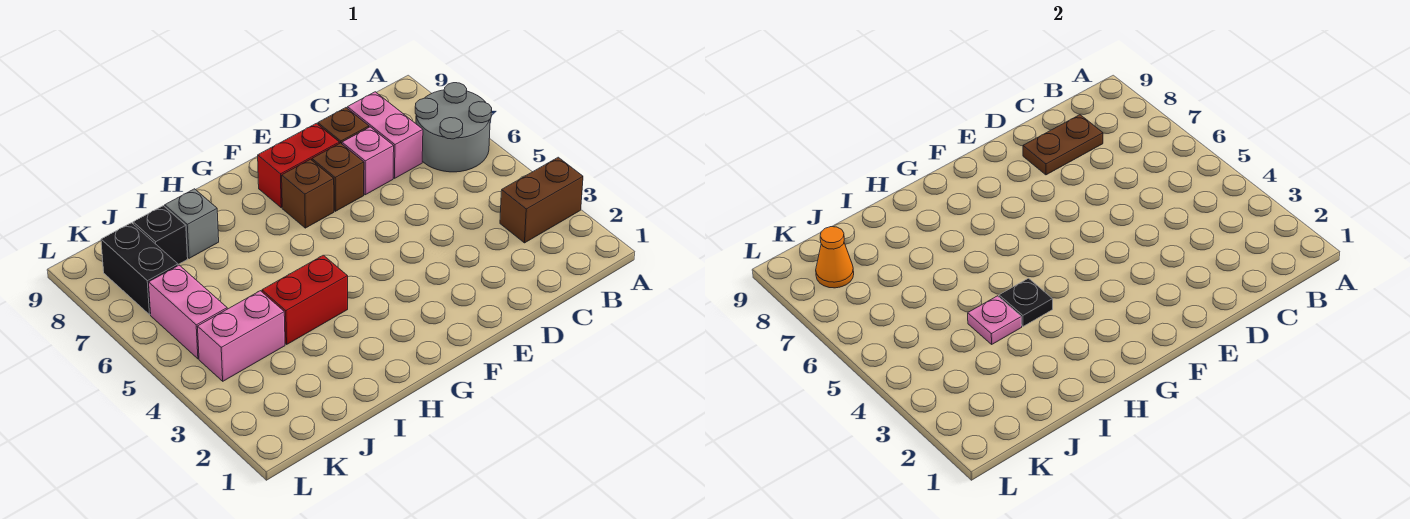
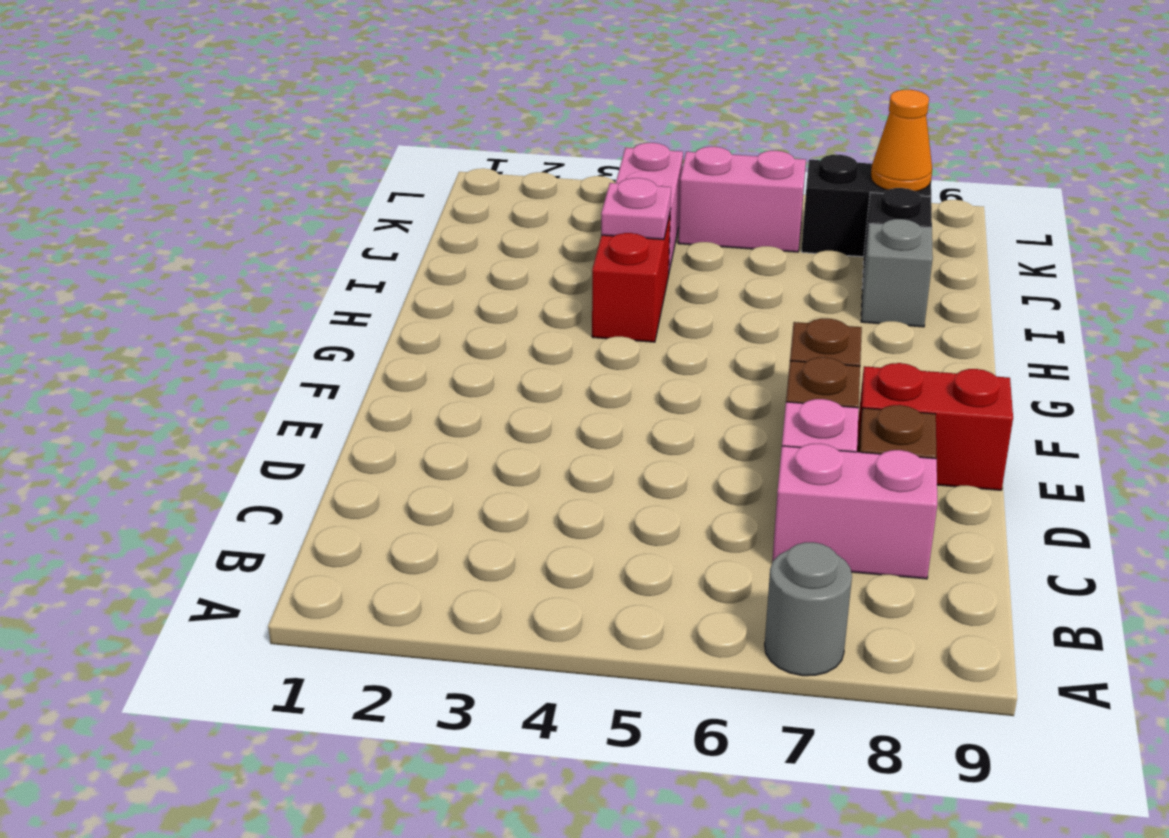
brown 1x2 brick [500,157,583,243] -> none
grey 2x2 round brick [415,83,492,172] -> grey 1x1 round brick [765,542,852,676]
brown 1x2 plate [1023,115,1103,175] -> none
red 1x2 brick [258,123,339,208] -> red 1x2 brick turned to [857,363,1013,490]
black 1x1 plate [999,278,1053,326] -> none

